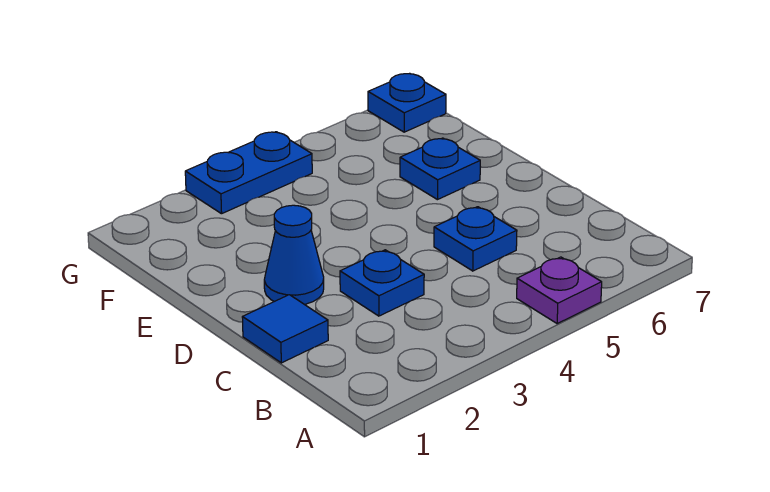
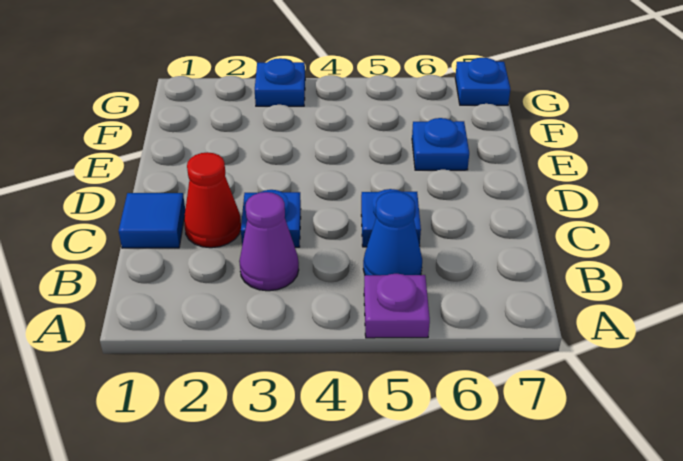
none -> purple 1x1 cone [239,192,299,291]
none -> red 1x1 cone [184,152,241,248]
blue 1x1 cone [264,205,324,305] -> blue 1x1 cone moved to [363,192,422,275]
blue 1x2 plate [185,132,312,214] -> blue 1x1 plate [255,58,305,106]

